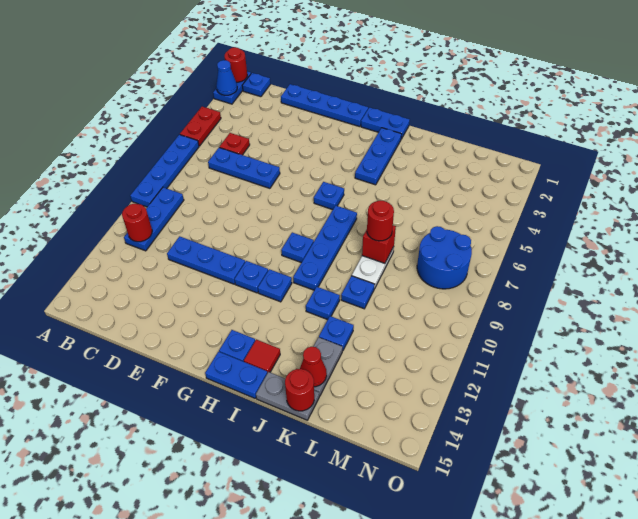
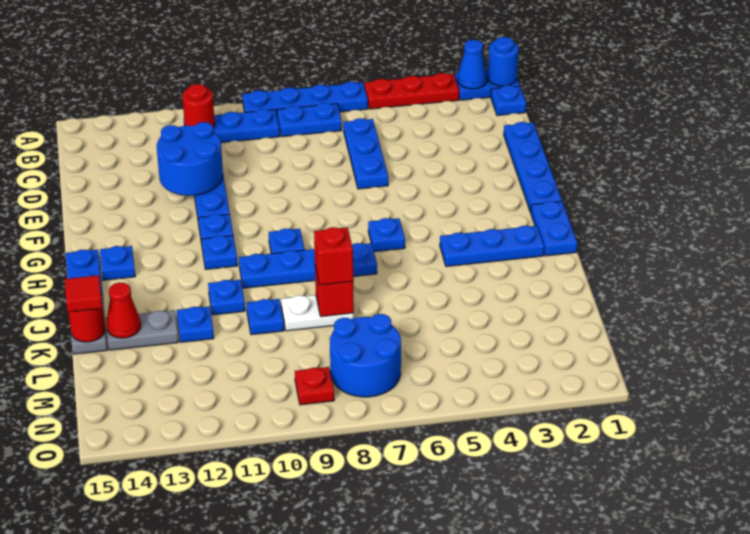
red 1x1 round brick [224,47,247,82] -> blue 1x1 round brick [488,37,519,86]
red 1x2 plate [180,107,221,146] -> red 1x3 plate [365,73,459,109]
none -> blue 1x2 plate [277,103,342,137]
red 1x1 plate [219,133,250,155] -> red 1x1 plate moved to [295,367,334,405]
none -> blue 2x2 round brick [157,122,223,196]
red 1x1 tile [244,339,280,373] -> red 1x1 tile moved to [65,275,102,312]
red 1x1 round brick [367,201,394,241] -> red 1x1 brick [314,227,353,285]

